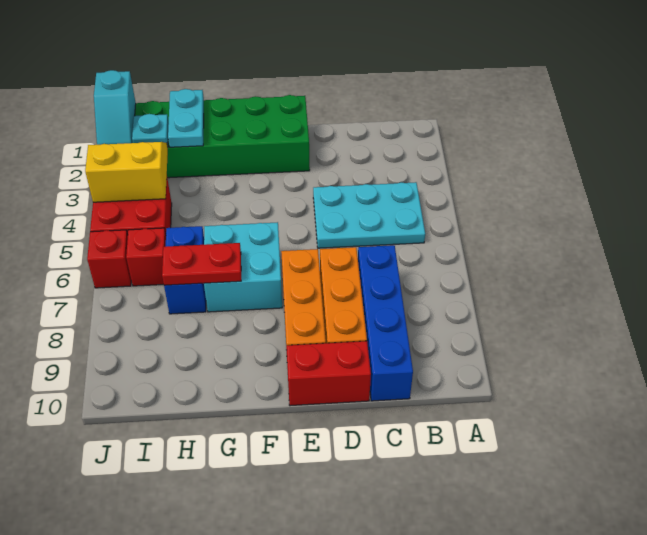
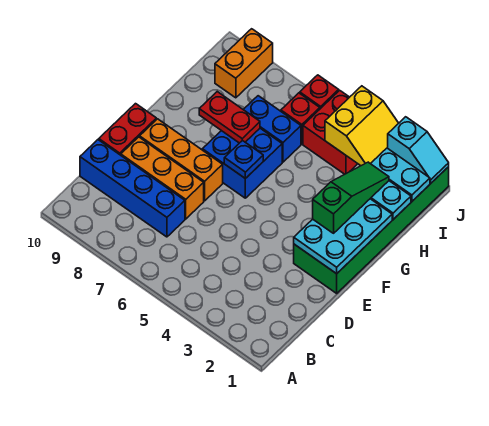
cyan 2x3 plate [313,182,425,248] -> cyan 2x3 plate moved to [294,199,392,274]
none -> green 1x3 slope [313,162,389,233]
cyan 2x2 brick [204,222,282,312] -> blue 2x2 brick [202,128,282,198]
none -> blue 1x1 plate [224,140,263,179]
red 1x2 plate [162,243,241,285] -> red 1x2 plate turned to [199,92,260,143]
cyan 1x1 plate [132,114,169,147] -> cyan 1x2 plate [371,148,430,201]
none -> orange 1x2 brick [215,29,273,98]
cyan 1x2 slope [94,70,136,145] -> cyan 1x2 slope turned to [388,117,449,183]

